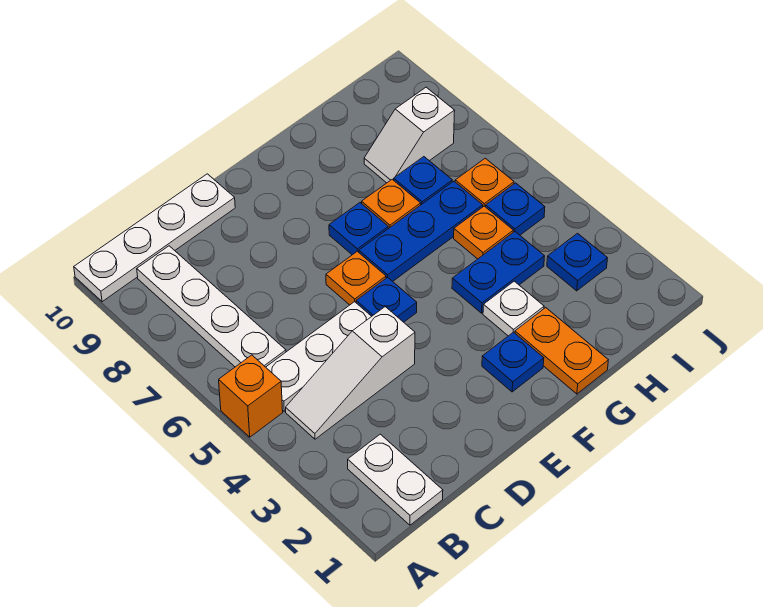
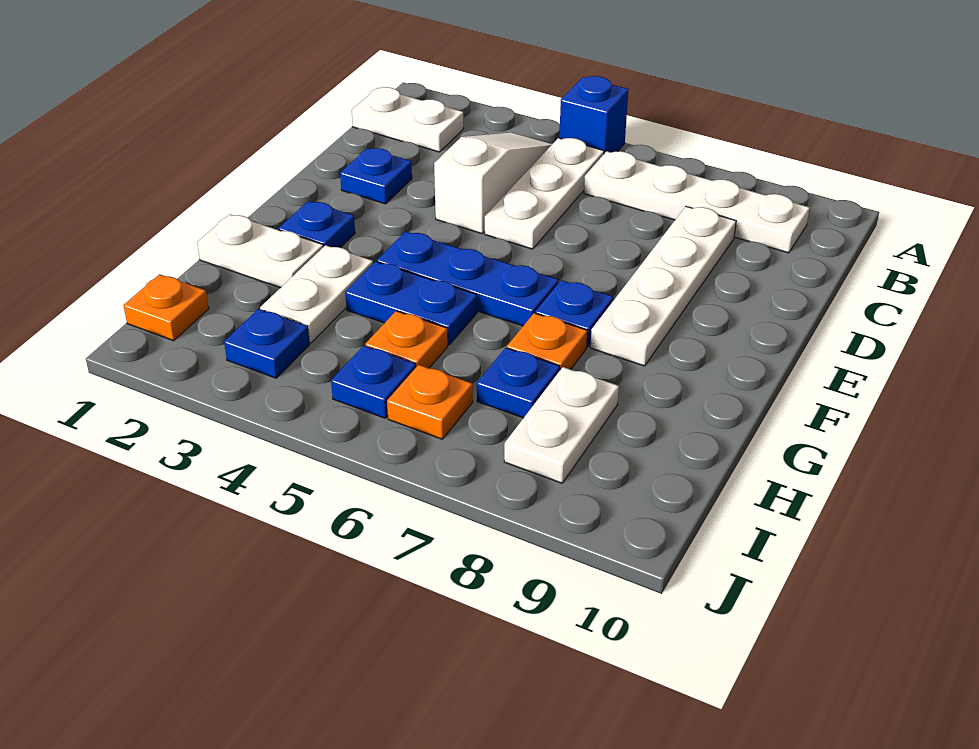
orange 1x1 brick [219,355,283,437] -> blue 1x1 brick [559,76,628,154]
white 1x4 plate [74,174,235,302] -> white 1x4 plate moved to [590,206,736,366]
blue 1x1 plate [356,277,417,322] -> blue 1x1 plate moved to [340,148,412,204]
orange 1x1 plate [326,251,386,305] -> orange 1x1 plate moved to [123,274,209,341]
blue 1x3 plate [359,181,483,281] -> blue 1x3 plate turned to [377,231,558,326]
orange 1x2 plate [515,308,608,394] -> white 1x2 plate [197,214,323,288]
white 1x1 plate [483,281,544,336] -> white 1x2 plate [260,245,373,343]
blue 1x2 plate [452,232,545,313] -> blue 1x2 plate turned to [345,262,477,345]
white 1x2 slope [364,87,455,183] -> white 1x2 plate [504,367,619,483]

